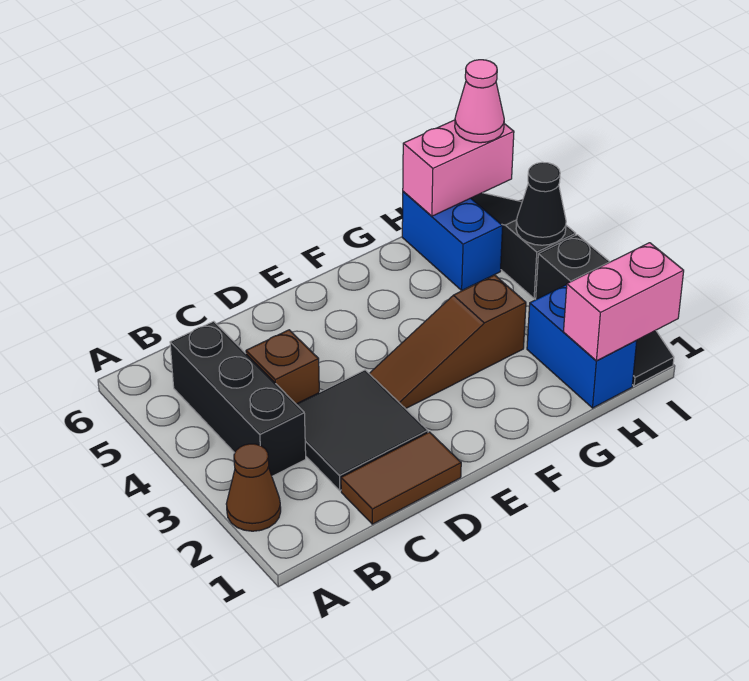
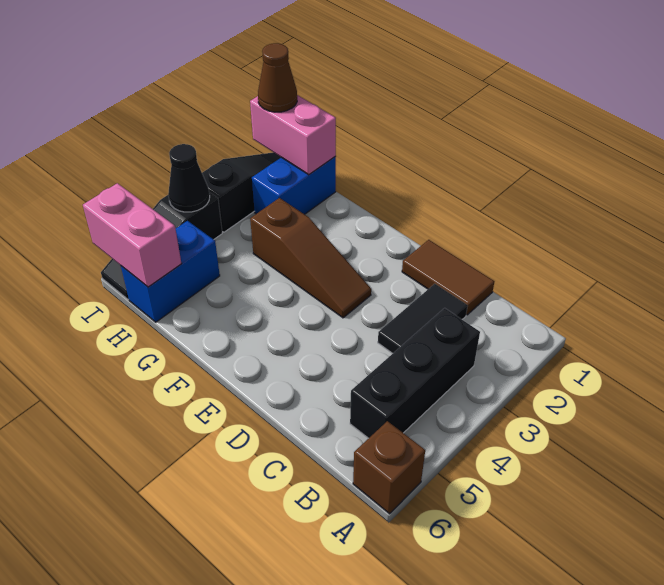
brown 1x1 cone [226,444,281,531] -> brown 1x1 cone moved to [258,43,297,112]
black 2x2 tile [296,370,428,491] -> black 1x2 tile [378,284,468,354]
brown 1x1 brick [246,330,319,404] -> brown 1x1 brick moved to [353,421,425,514]
pink 1x1 cone [455,60,504,143] -> none

